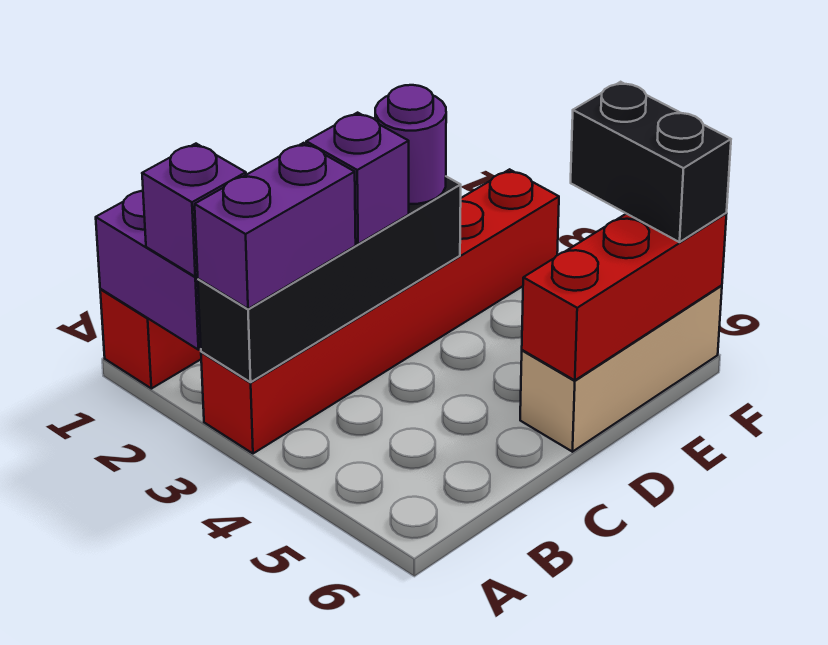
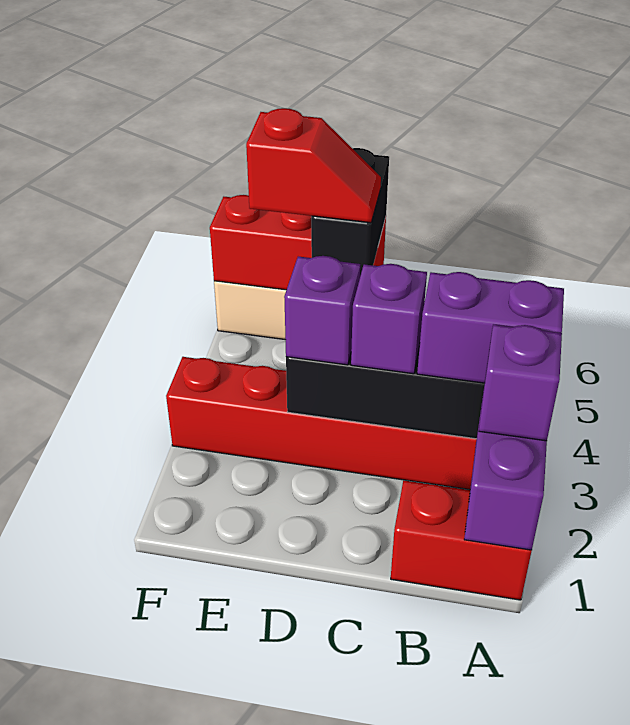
purple 1x1 round brick [375,85,446,204] -> purple 1x1 brick [284,256,360,365]
none -> red 1x2 slope [246,108,381,223]
black 1x2 brick [571,82,731,242] -> black 1x2 brick moved to [311,148,389,276]

